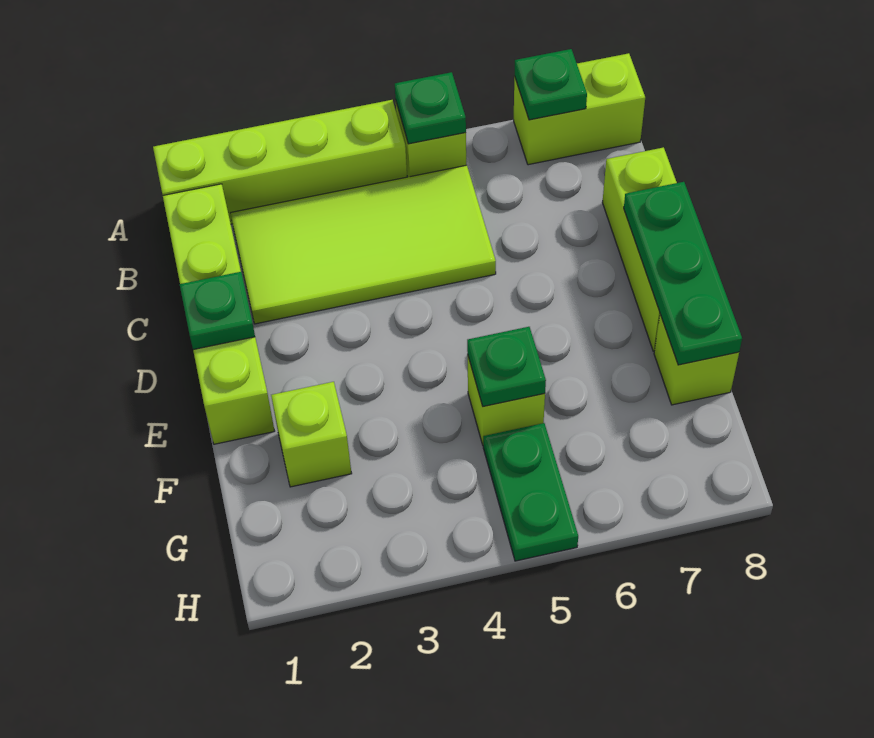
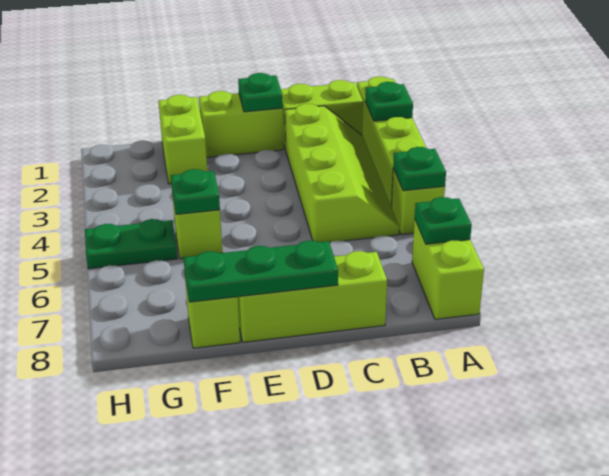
none -> green 1x1 plate [365,82,413,121]
lime 2x4 tile [231,165,496,324] -> lime 2x4 slope [285,104,399,242]
lime 1x1 brick [271,382,352,487] -> lime 1x2 brick [158,95,207,184]

